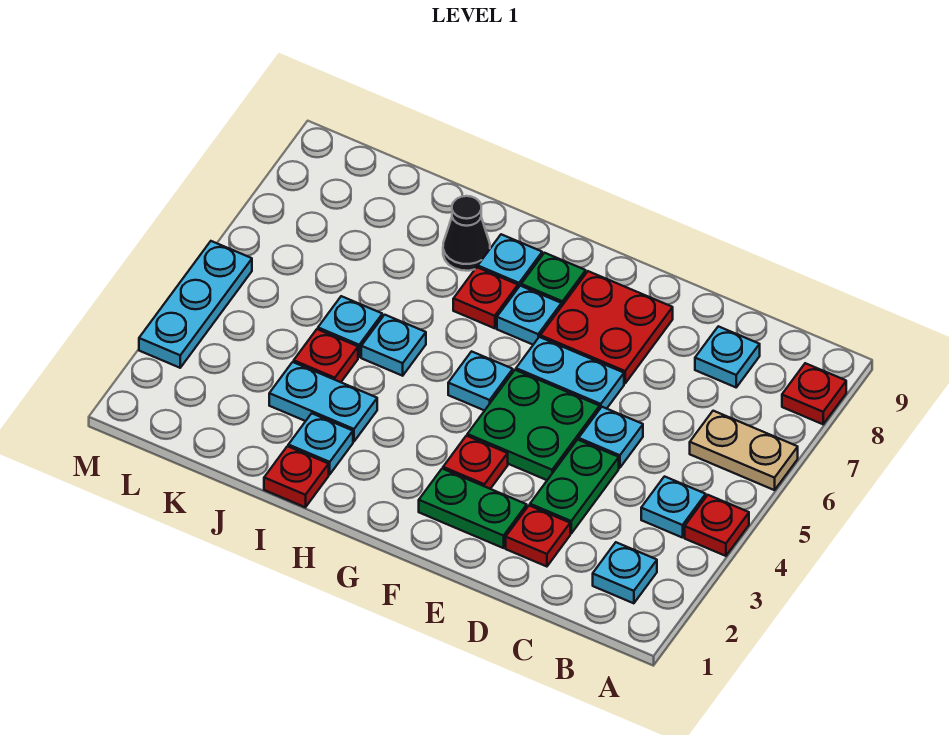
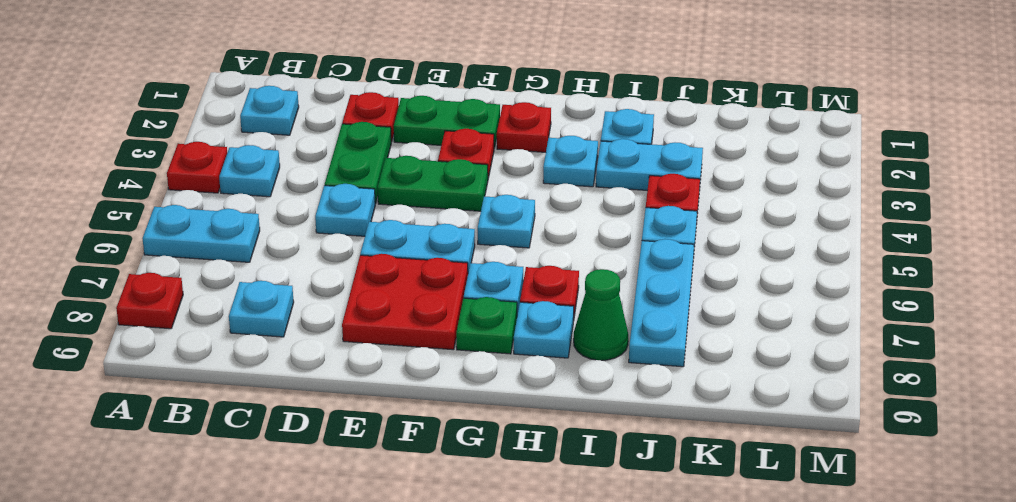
tan 1x2 plate [690,411,798,490] -> cyan 1x2 plate [142,205,260,262]
green 2x2 plate [467,370,600,480] -> green 1x2 plate [378,156,488,211]
red 1x1 plate [264,446,329,507] -> red 1x1 plate moved to [497,102,551,152]
cyan 1x1 plate [361,315,426,376] -> cyan 1x1 plate moved to [543,136,598,187]
black 1x1 cone [443,196,490,271] -> green 1x1 cone [574,269,628,360]
cyan 1x3 plate [139,241,252,368] -> cyan 1x3 plate moved to [629,239,694,367]

